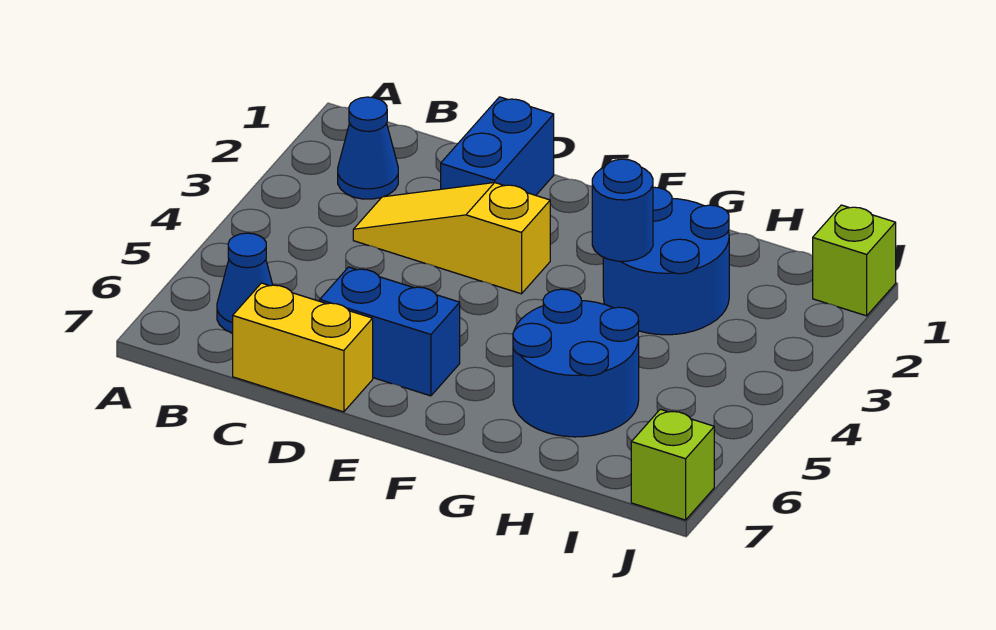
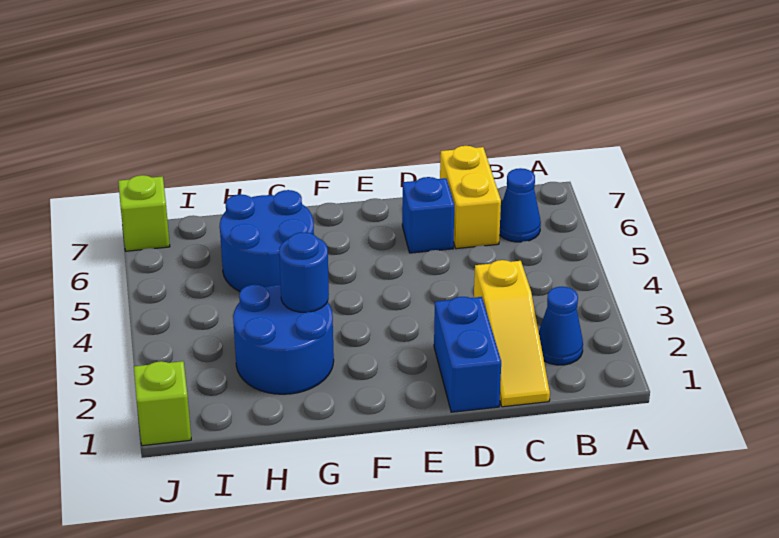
yellow 1x3 slope [353,183,550,294] -> yellow 1x3 slope turned to [474,260,550,407]
yellow 1x2 brick [233,283,373,412] -> yellow 1x2 brick turned to [440,146,501,249]
blue 1x2 brick [320,267,460,396] -> blue 1x1 brick [402,177,454,253]

